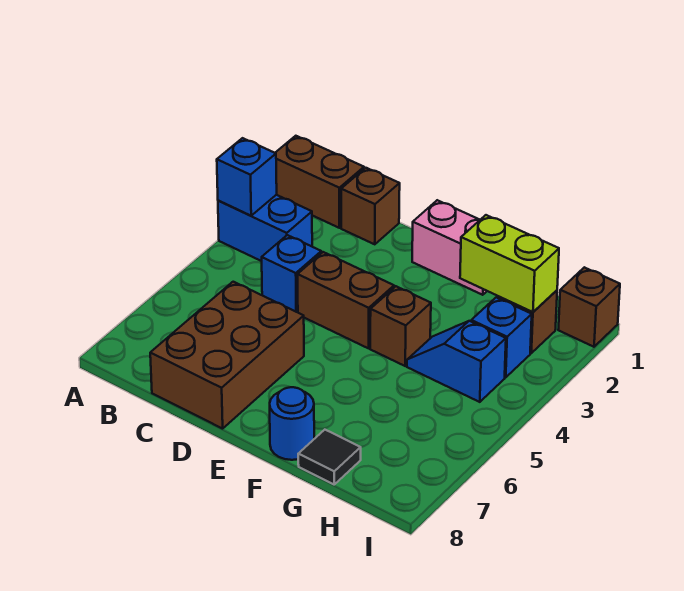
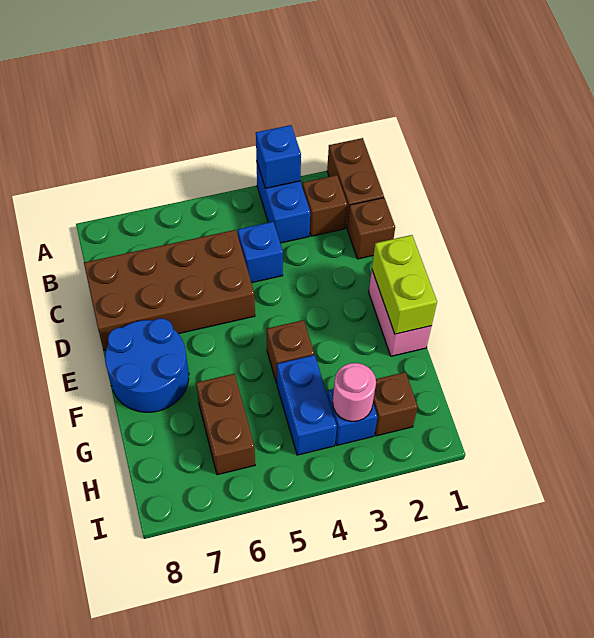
brown 2x3 brick [150,282,304,429] -> brown 2x4 brick [84,230,255,350]
brown 1x2 brick [298,252,394,348] -> brown 1x2 brick moved to [196,374,255,475]
blue 1x1 round brick [270,387,314,460] -> blue 2x2 round brick [105,319,189,412]
lime 1x2 brick [460,215,559,312] -> lime 1x2 brick moved to [372,235,437,334]
blue 1x2 slope [407,321,506,402] -> blue 1x2 brick [277,355,337,455]
black 1x1 tile [298,430,361,484] -> none
none -> pink 1x1 round brick [333,363,376,421]
brown 1x1 brick [558,267,620,347] -> brown 1x1 brick moved to [302,175,347,236]

